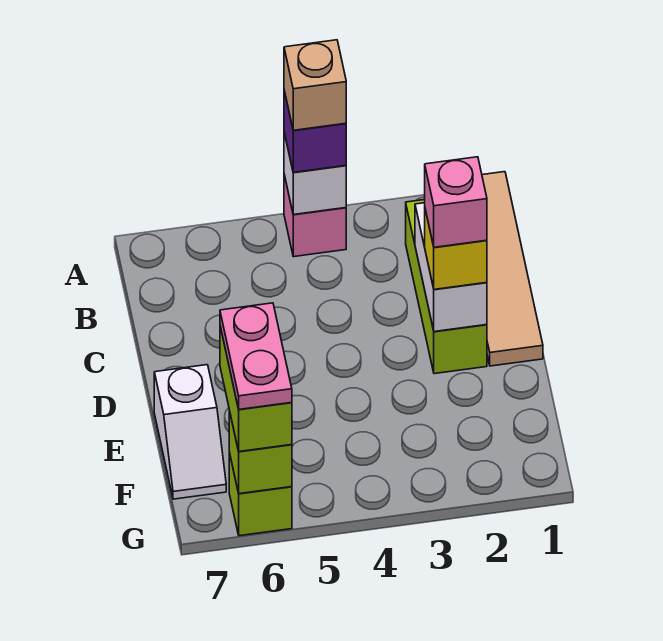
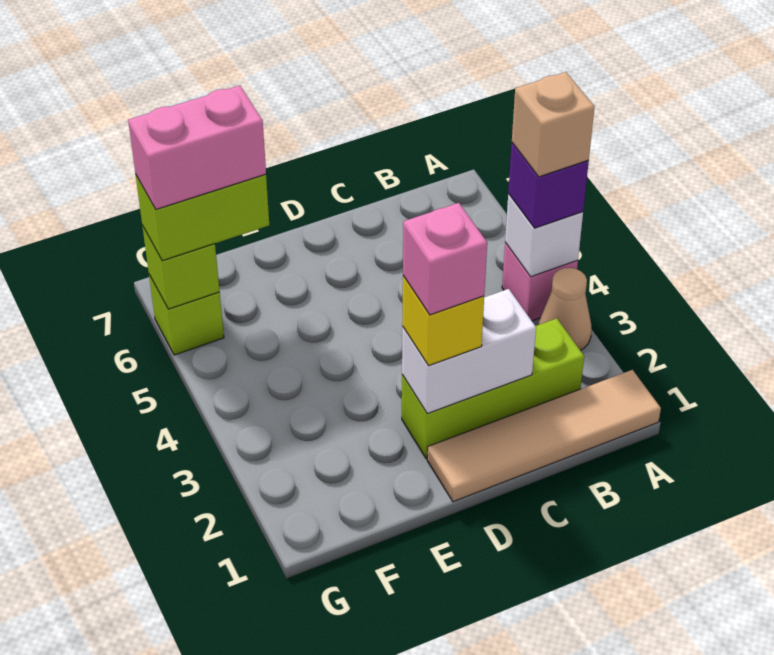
none -> tan 1x1 cone [538,268,592,350]
white 1x2 slope [154,365,226,499] -> none
pink 1x2 plate [220,303,292,409] -> pink 1x2 brick [128,86,266,209]

